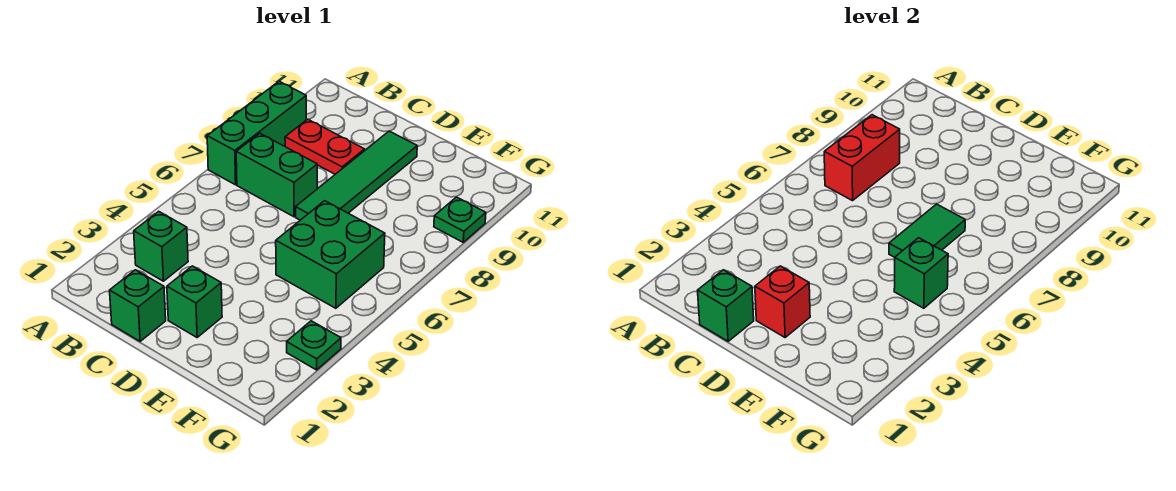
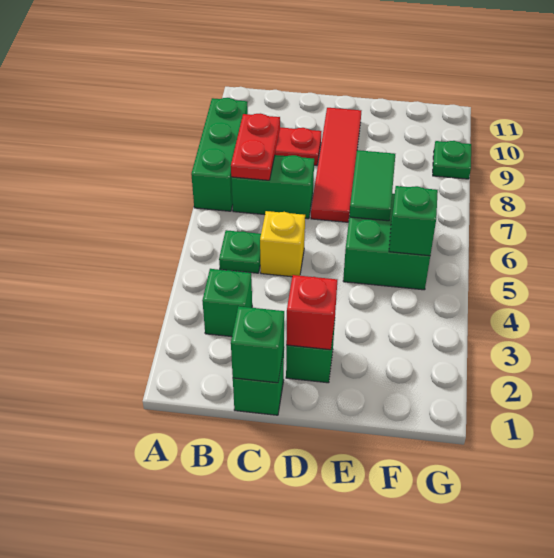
red 1x2 brick [824,115,900,201] -> red 1x2 plate [231,113,280,180]
none -> yellow 1x1 brick [260,211,305,277]
green 1x4 tile [296,131,417,220] -> red 1x4 tile [311,108,361,222]
green 1x1 plate [287,321,341,370] -> green 1x1 plate moved to [219,230,261,273]

